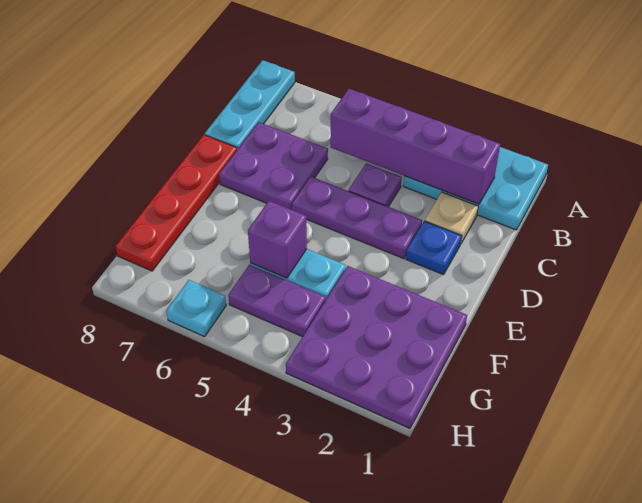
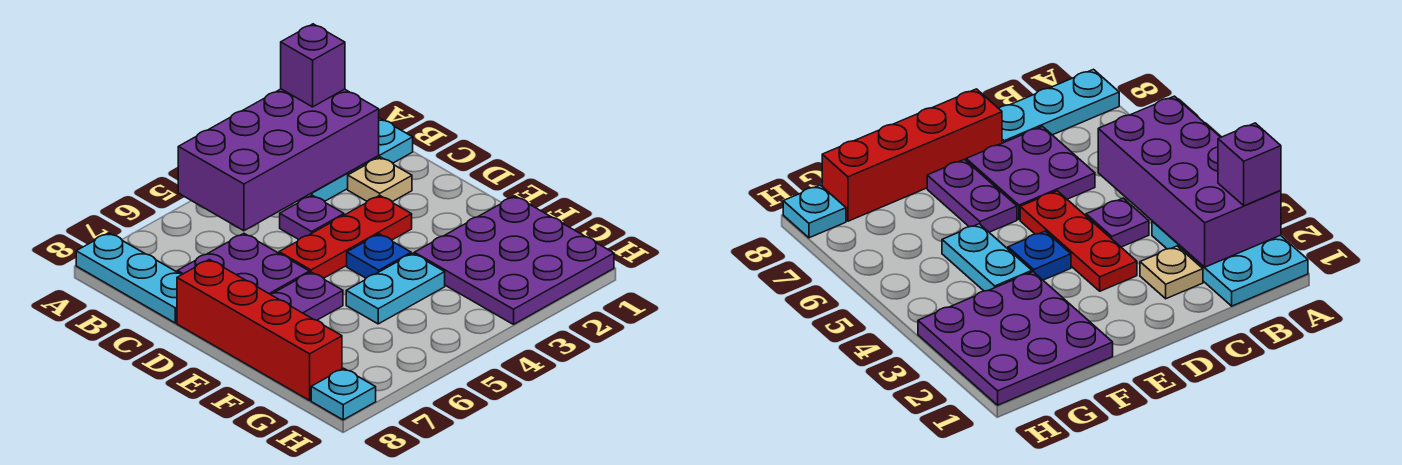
purple 1x4 brick [330,89,500,204] -> purple 2x4 brick [178,89,379,231]
blue 1x1 plate [406,221,461,275] -> blue 1x1 plate moved to [347,234,411,278]
purple 1x3 plate [292,177,422,259] -> red 1x3 plate [279,195,412,278]
red 1x4 plate [116,135,237,271] -> red 1x4 brick [177,259,342,400]
purple 1x1 brick [248,201,307,278] -> purple 1x1 brick moved to [281,24,345,107]
purple 1x2 plate [228,265,326,337] -> purple 1x2 plate moved to [270,272,343,320]
cyan 1x1 plate [166,280,226,337] -> cyan 1x1 plate moved to [311,368,376,420]

